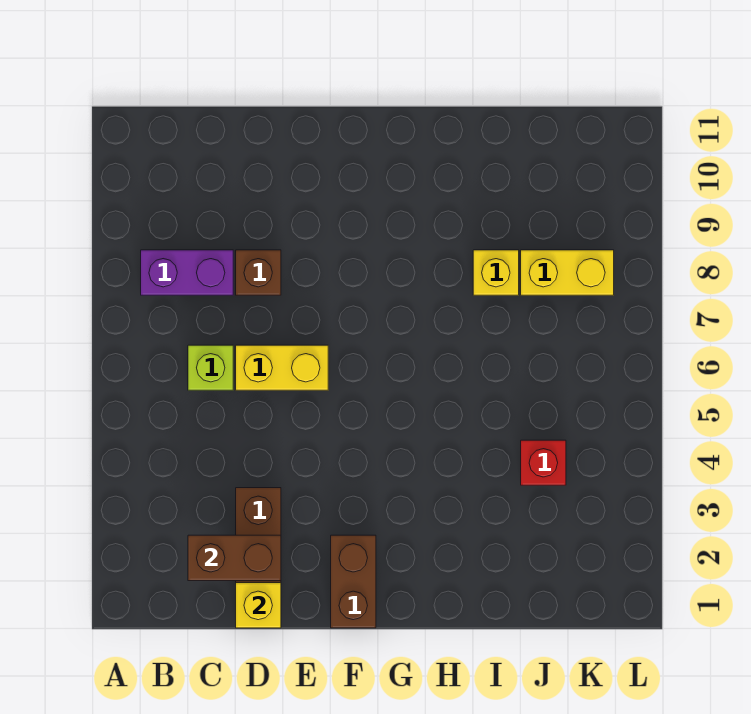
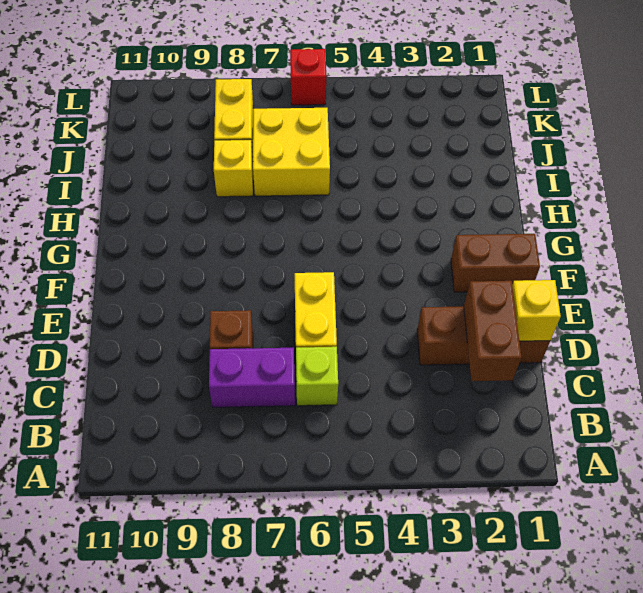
purple 1x2 brick [141,250,233,295] -> purple 1x2 brick turned to [209,347,295,407]
none -> yellow 2x2 brick [253,108,330,196]
red 1x1 brick [521,440,566,485] -> red 1x1 brick moved to [290,49,326,105]

